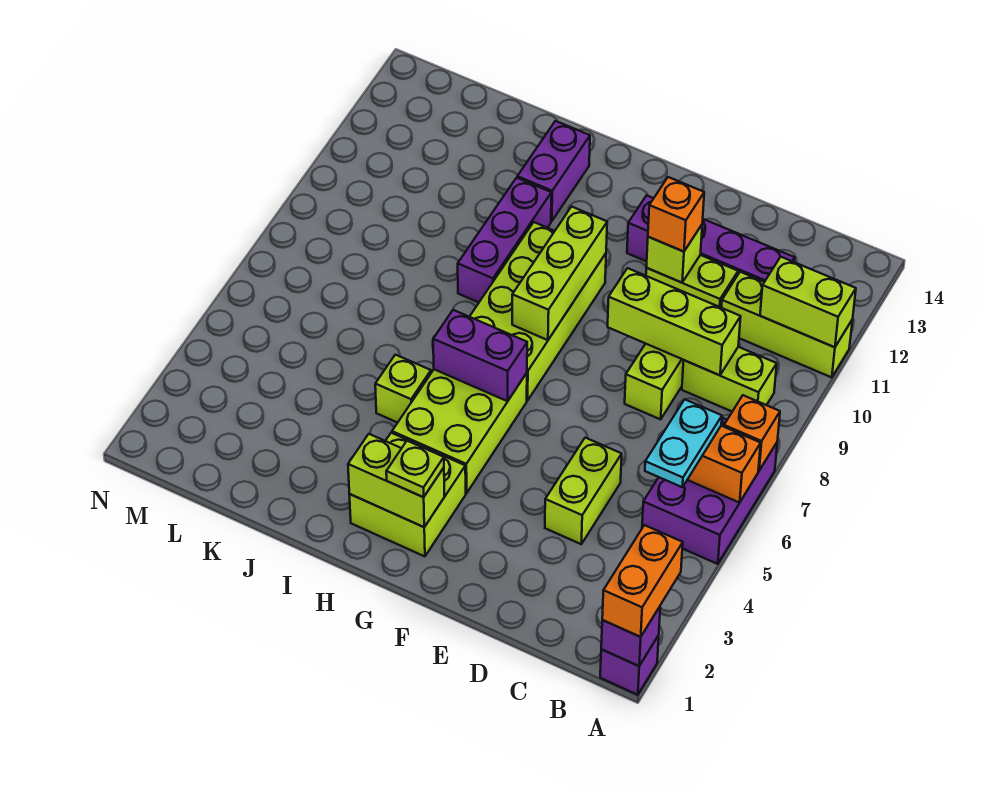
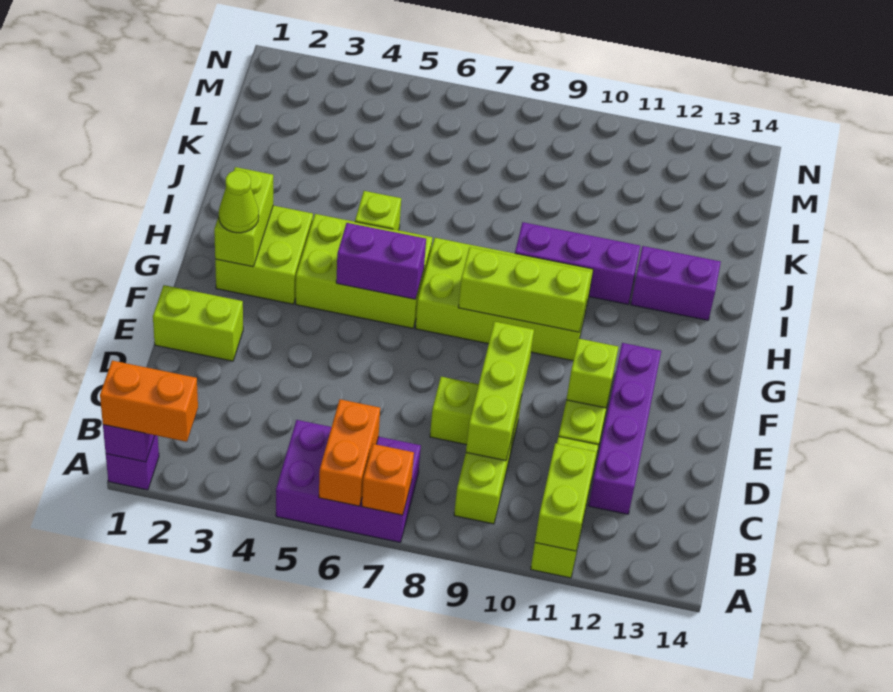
cyan 1x2 plate [645,399,722,487] -> none
lime 1x2 brick [545,438,622,544] -> lime 1x2 brick moved to [153,285,243,361]
orange 1x1 brick [648,177,704,252] -> none
lime 1x1 plate [386,441,444,497] -> lime 1x1 cone [218,170,259,233]
purple 1x2 brick [433,310,527,401] -> purple 1x2 brick turned to [336,223,426,299]

